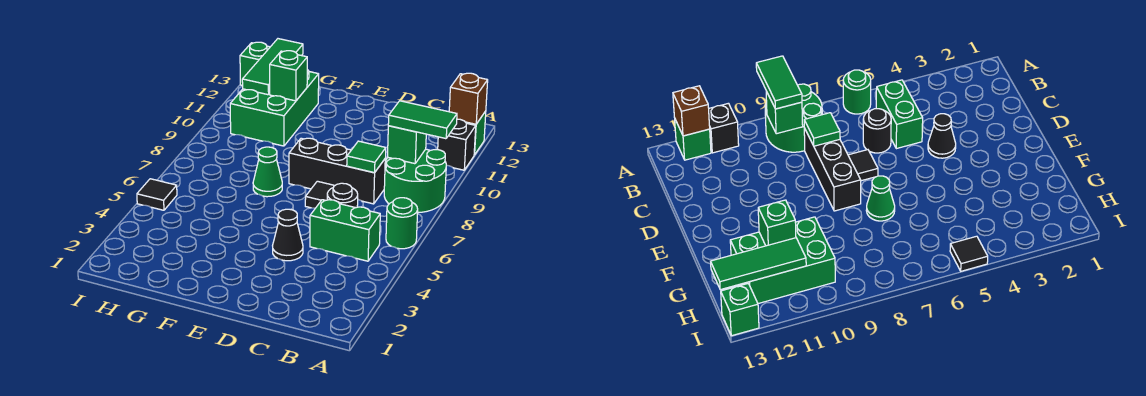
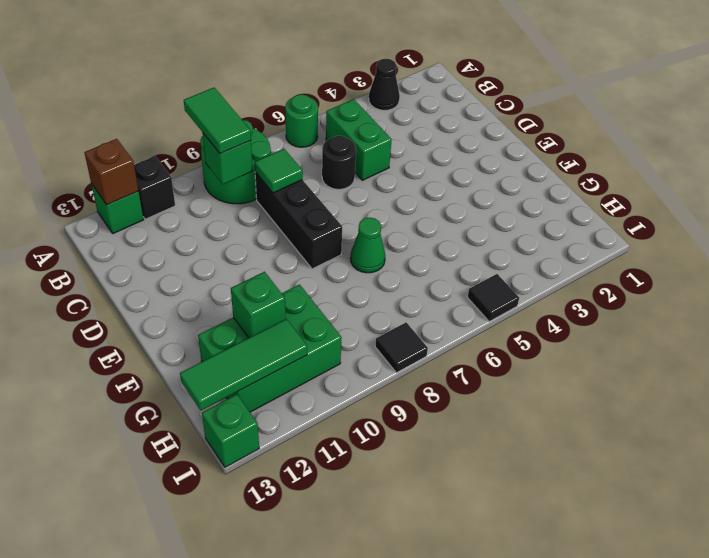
black 1x1 cone [273,209,303,261] -> black 1x1 cone moved to [369,59,400,110]
black 1x1 tile [305,181,335,208] -> black 1x1 tile moved to [375,322,428,373]

